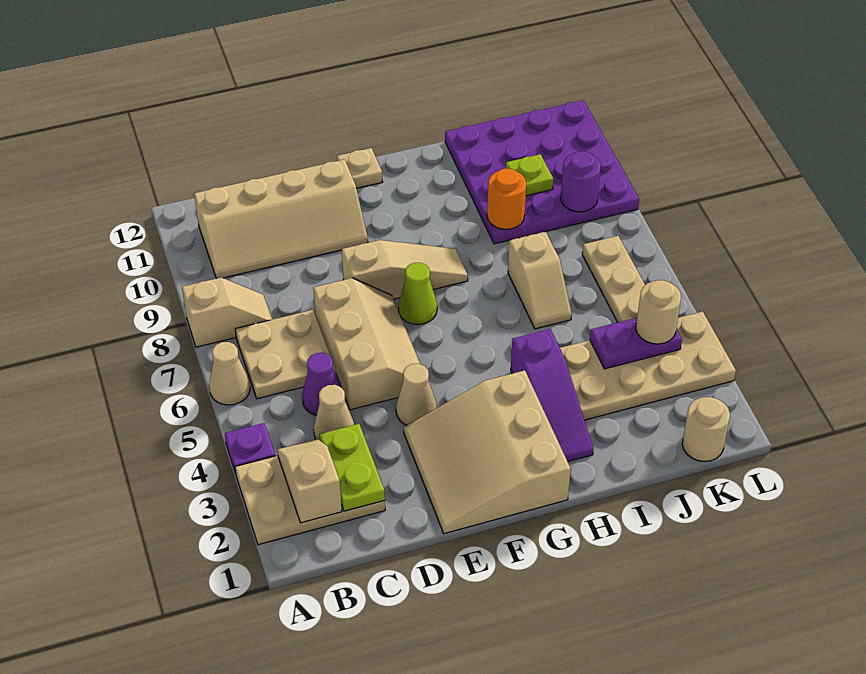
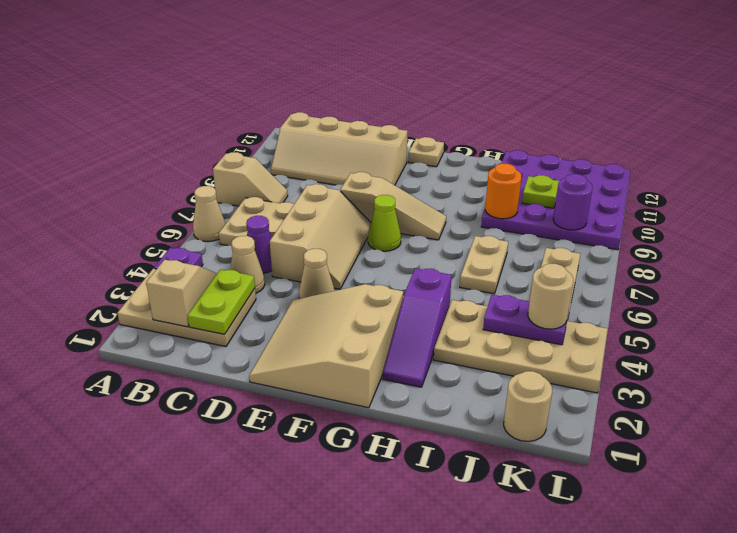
tan 1x2 slope [508,232,572,329] -> tan 1x2 plate [460,236,508,294]

